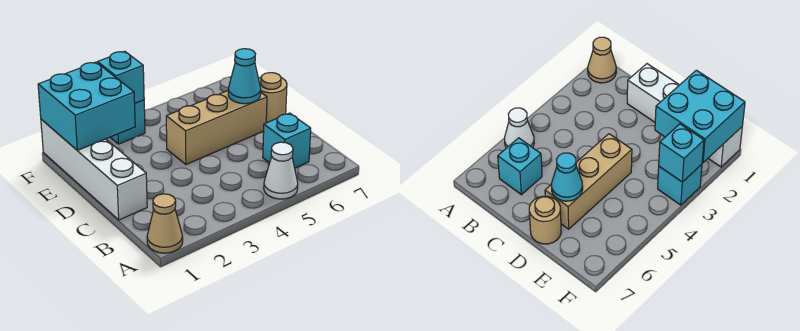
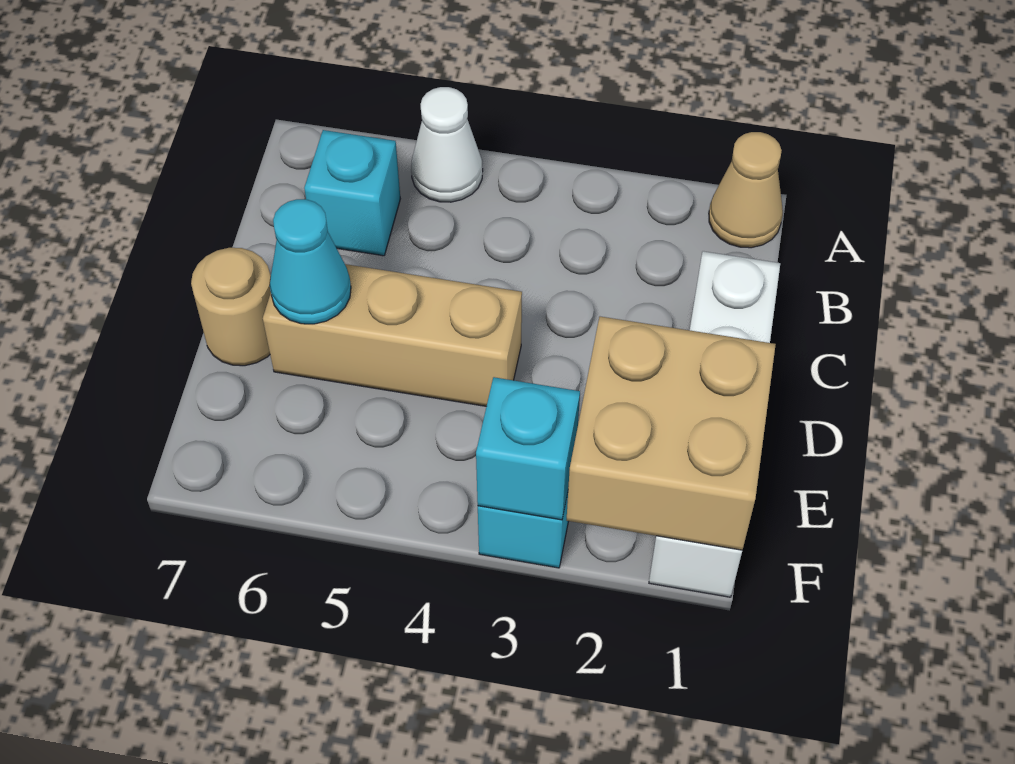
cyan 2x2 brick [38,62,135,150] -> tan 2x2 brick [567,317,776,550]

